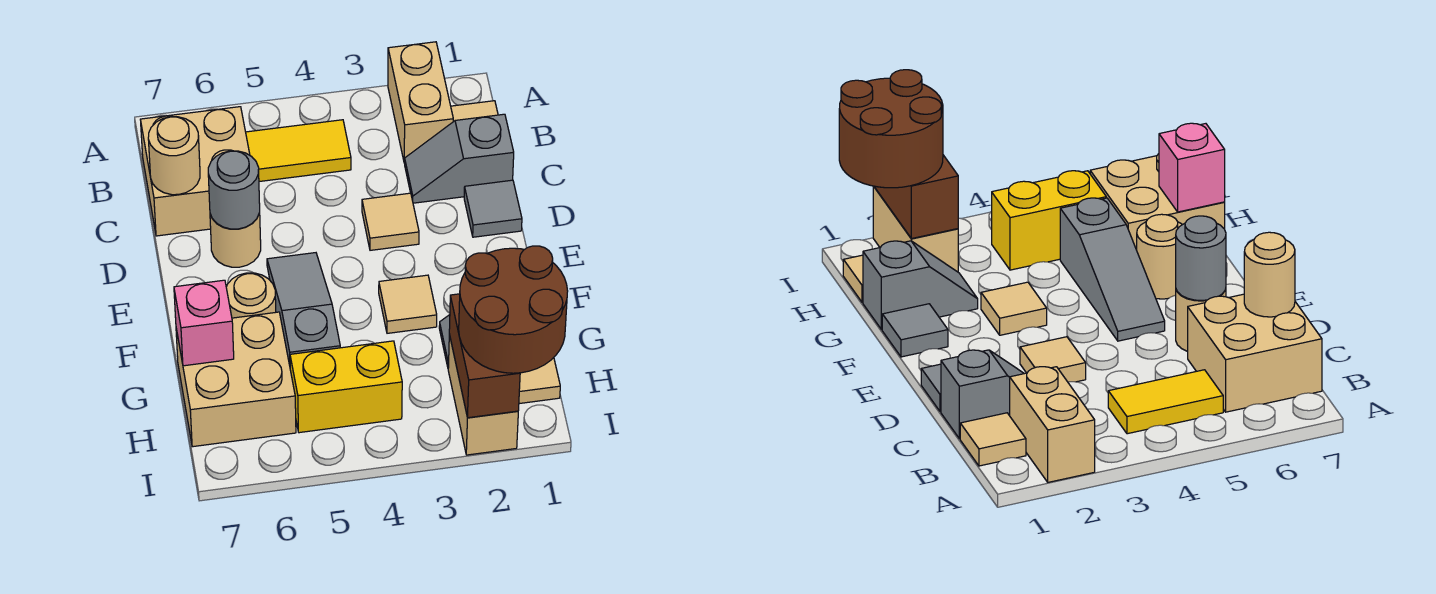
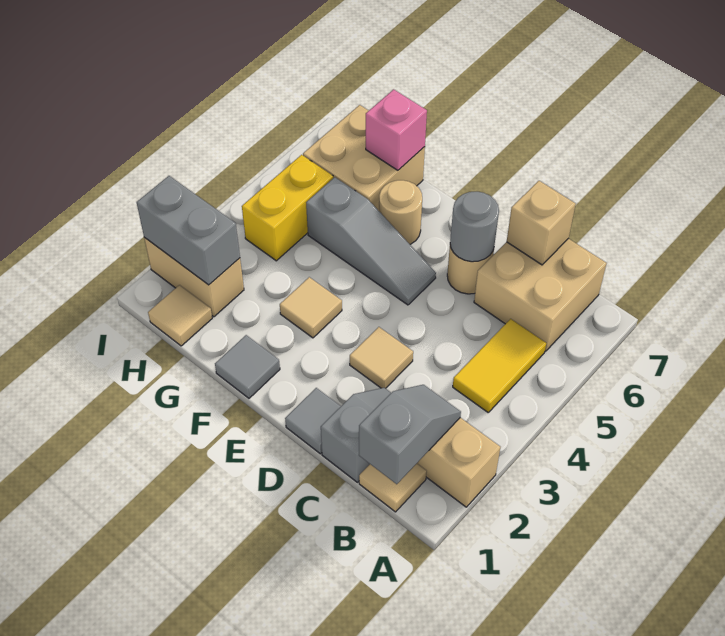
tan 1x1 round brick [148,117,200,195] -> tan 1x1 brick [507,181,576,265]
grey 1x2 slope [863,241,978,330] -> grey 1x2 slope moved to [359,385,461,484]
brown 2x2 round brick [459,246,568,373] -> none
brown 1x2 brick [449,294,520,418] -> grey 1x2 brick [137,176,240,285]

